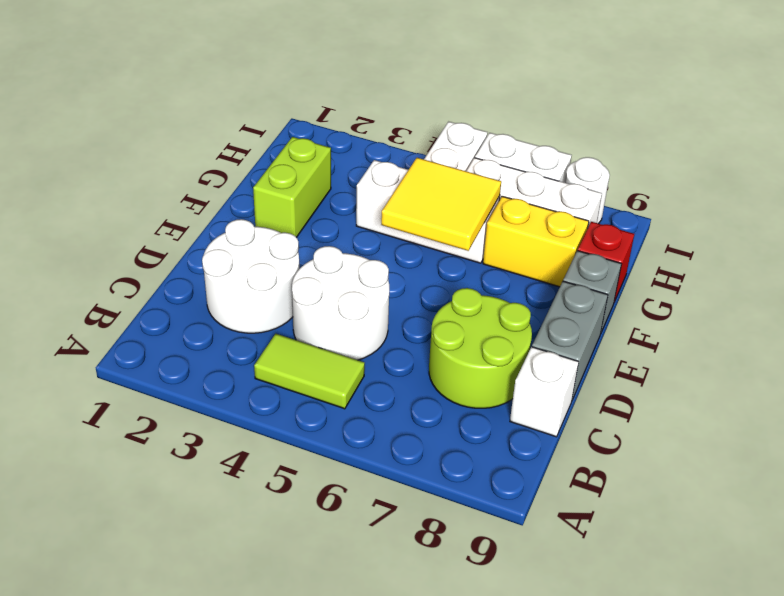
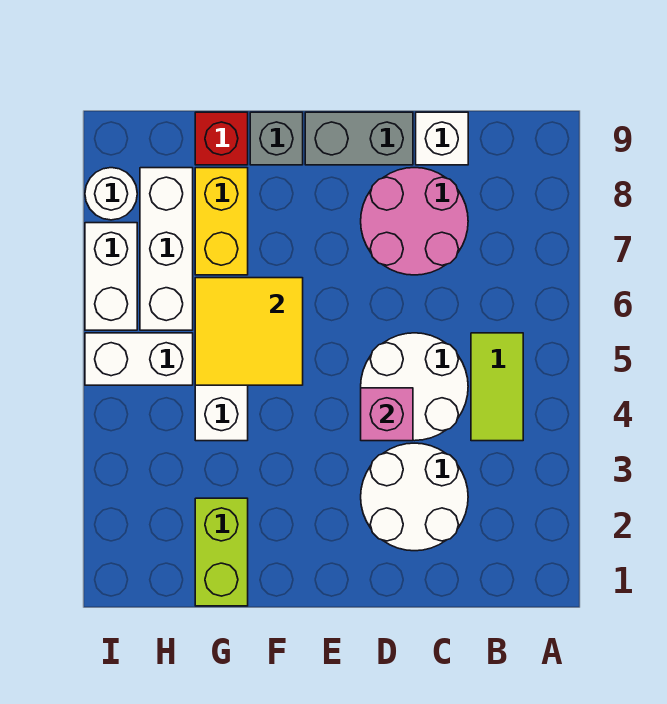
lime 2x2 round brick [429,288,532,408] -> pink 2x2 round brick [361,168,468,275]
none -> pink 1x1 brick [361,388,413,441]
lime 1x2 brick [253,137,331,238] -> lime 1x2 brick turned to [195,498,248,606]

